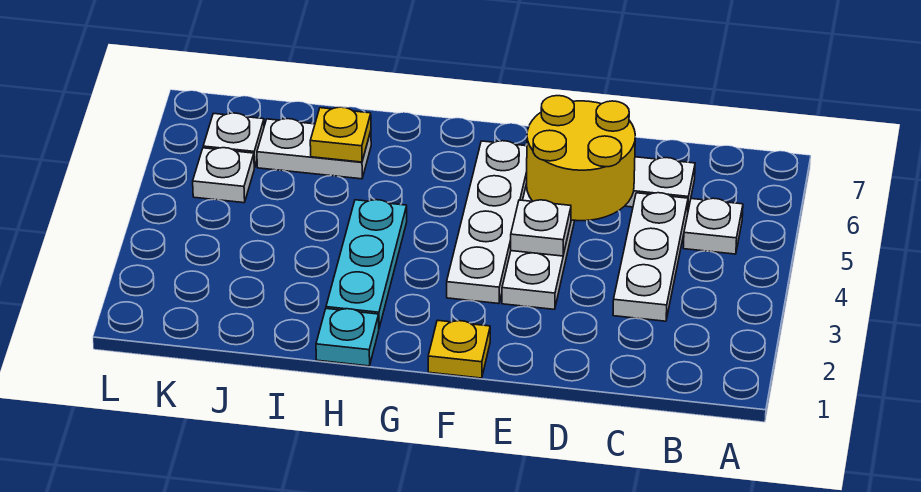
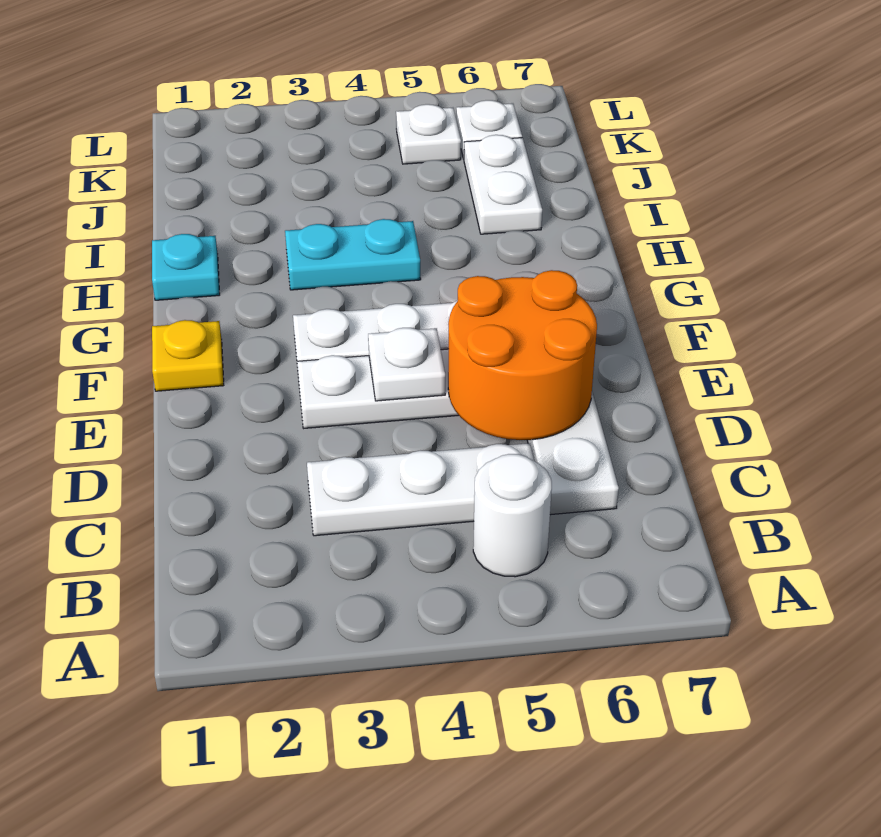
white 1x1 plate [683,198,743,254] -> white 1x1 round brick [473,454,552,577]
yellow 2x2 round brick [527,96,635,221] -> orange 2x2 round brick [448,270,597,440]
cyan 1x3 plate [326,200,407,327] -> cyan 1x2 plate [285,219,421,290]
yellow 1x1 plate [310,107,371,162] -> none

